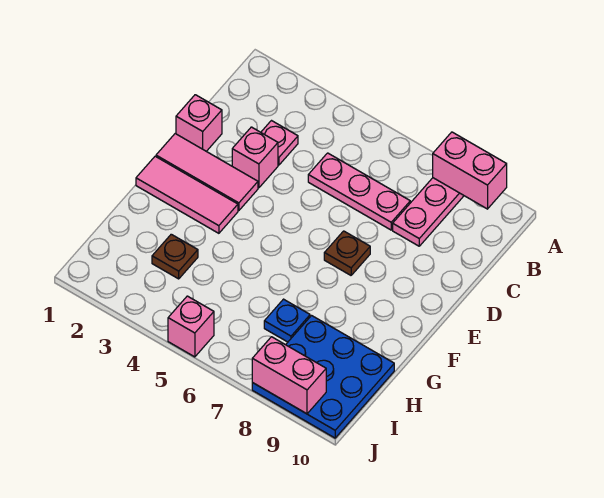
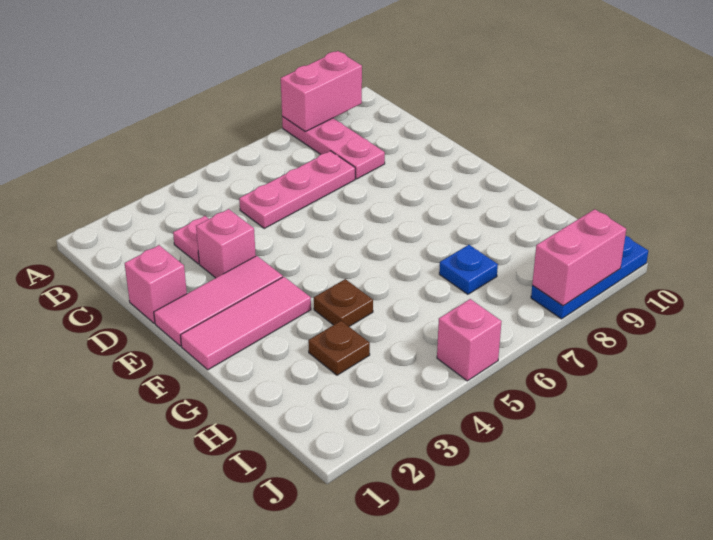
brown 1x1 plate [324,231,370,275] -> brown 1x1 plate moved to [314,279,373,326]
blue 3x3 plate [252,316,394,438] -> blue 1x3 plate [531,236,648,319]

